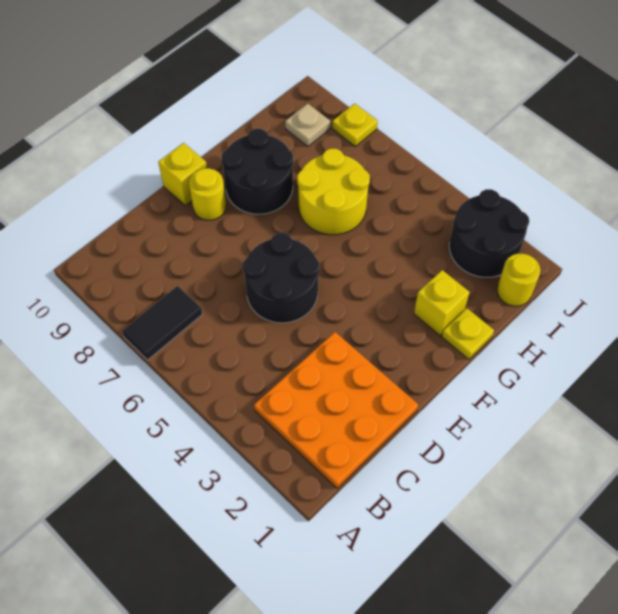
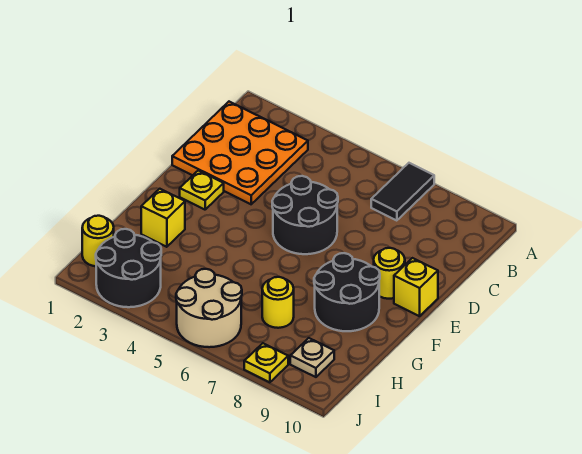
yellow 1x1 plate [442,308,494,359] -> yellow 1x1 plate moved to [180,171,224,210]
yellow 2x2 round brick [297,148,370,235] -> yellow 1x1 round brick [262,277,294,328]
none -> tan 2x2 round brick [176,269,242,347]

